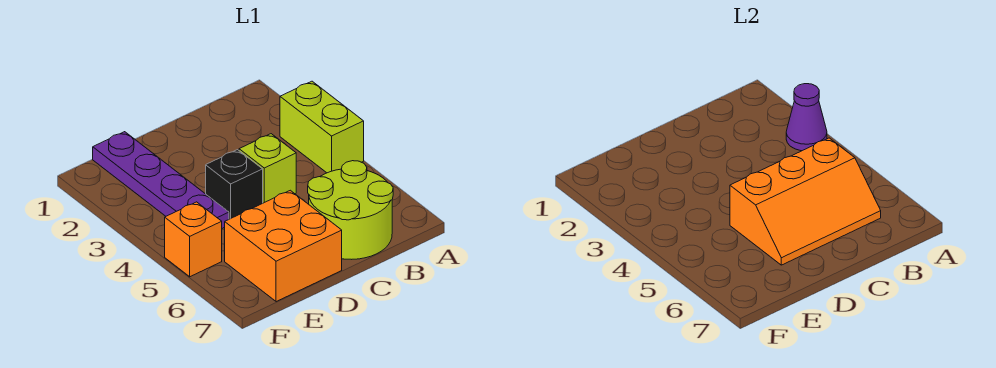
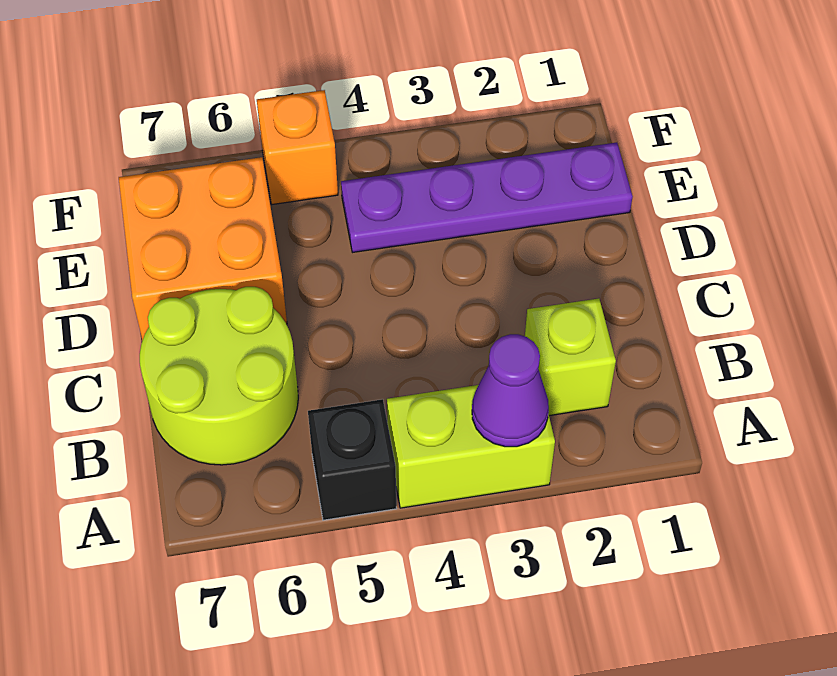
orange 2x3 slope [730,138,881,265] -> none
lime 1x1 brick [239,134,296,203] -> lime 1x1 brick moved to [525,299,616,416]
black 1x1 brick [206,150,263,219] -> black 1x1 brick moved to [308,399,397,520]

